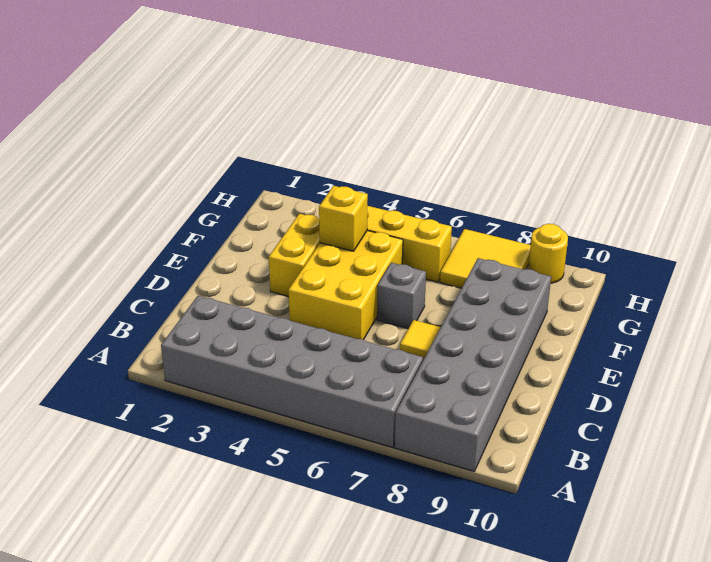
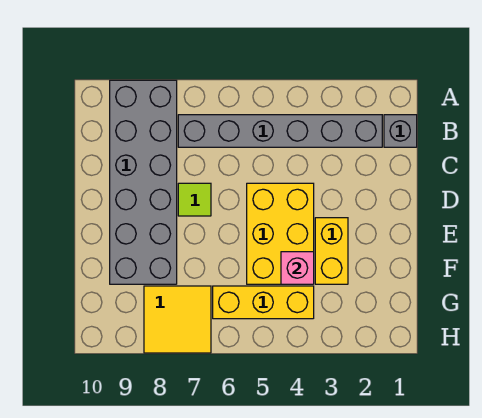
grey 2x6 brick [161,296,423,447] -> grey 1x6 brick [178,115,382,147]
yellow 1x1 tile [400,320,441,360] -> lime 1x1 tile [178,183,211,216]
grey 1x1 brick [377,263,426,329] -> grey 1x1 brick moved to [384,115,417,147]
yellow 1x1 brick [319,186,368,251] -> pink 1x1 brick [281,252,314,284]
yellow 1x1 round brick [528,224,568,283] -> none

